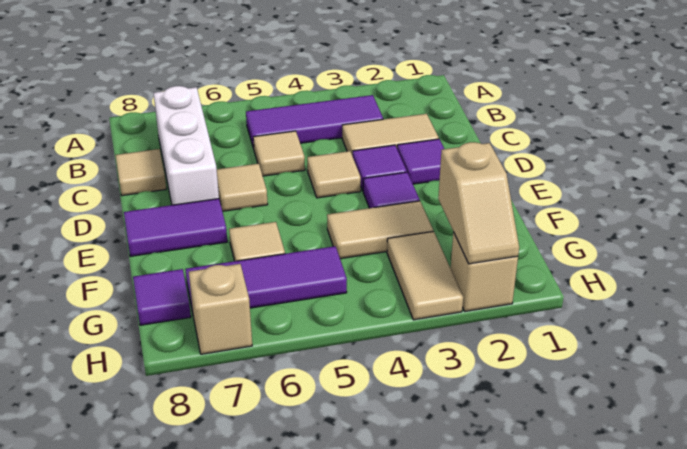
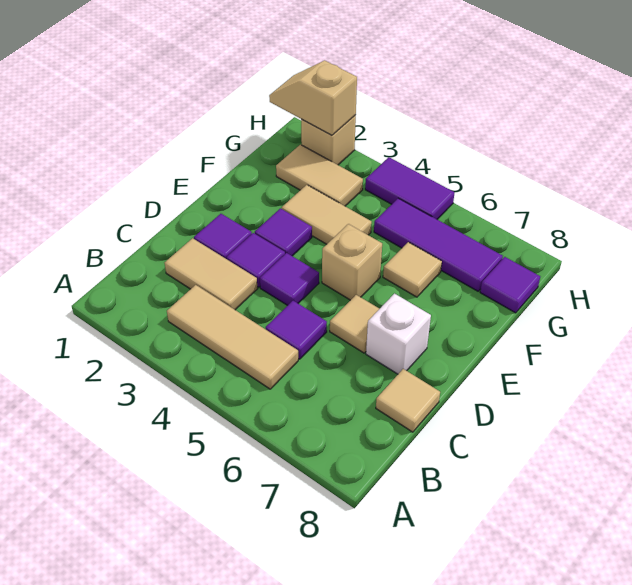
purple 1x3 tile [246,95,383,148] -> tan 1x3 tile [167,285,298,389]
white 1x3 brick [153,86,219,205] -> white 1x1 brick [366,294,431,374]
tan 1x1 tile [253,131,305,176] -> purple 1x1 tile [266,301,327,359]
tan 1x1 tile [307,151,361,198] -> purple 1x1 tile [260,253,319,305]
purple 1x2 tile [124,199,227,256] -> purple 1x2 tile moved to [365,157,455,219]
tan 1x2 slope [438,142,519,264] -> tan 1x2 slope turned to [269,60,357,135]
tan 1x2 tile [387,231,463,320] -> tan 1x2 tile turned to [276,145,363,206]
tan 1x1 brick [189,264,252,354] -> tan 1x1 brick moved to [322,224,382,300]

